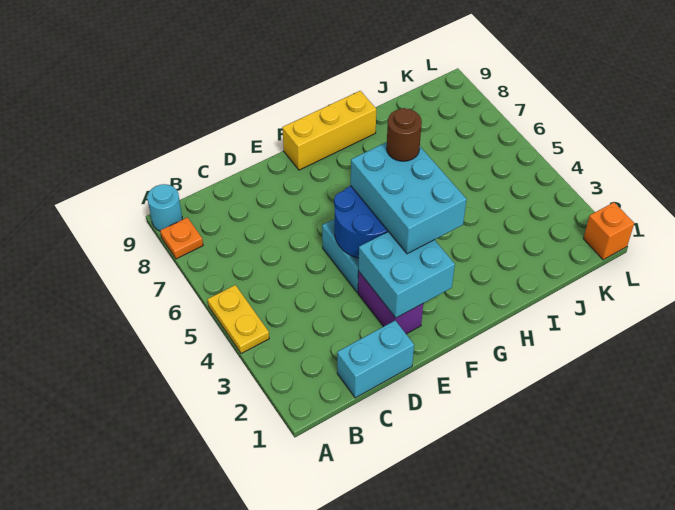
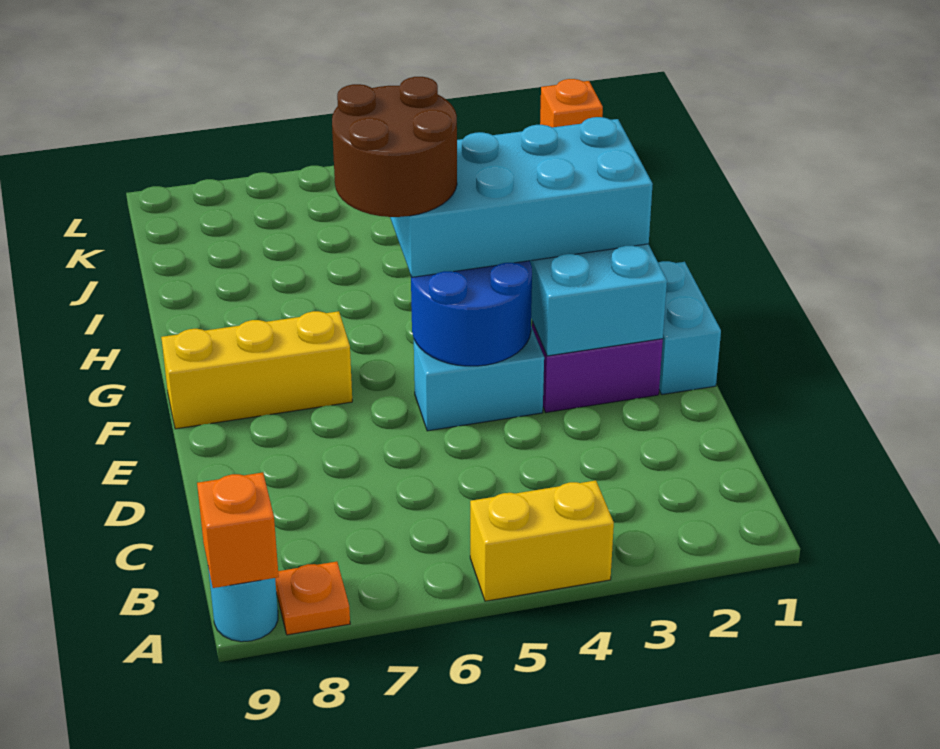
yellow 1x2 plate [207,285,269,354] -> yellow 1x2 brick [470,480,614,601]
none -> orange 1x1 brick [197,472,279,588]
cyan 1x2 brick [337,321,414,398] -> cyan 1x2 brick moved to [658,261,721,394]
cyan 2x3 brick [351,142,467,254] -> cyan 2x4 brick [390,117,653,277]
yellow 1x3 brick [282,91,376,170] -> yellow 1x3 brick turned to [161,311,352,429]
brown 1x1 round brick [387,108,422,161] -> brown 2x2 round brick [332,77,457,217]

